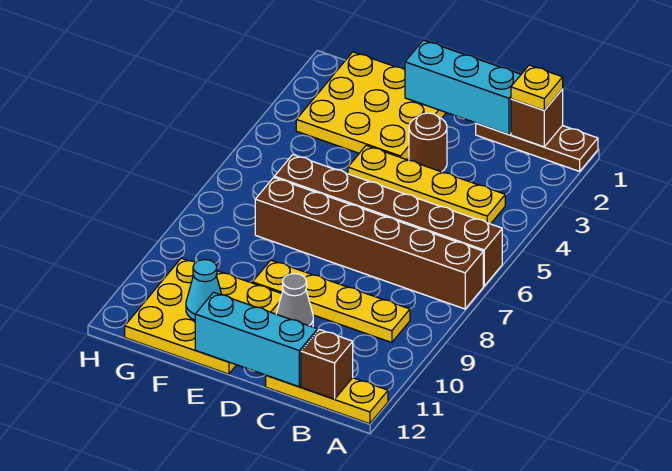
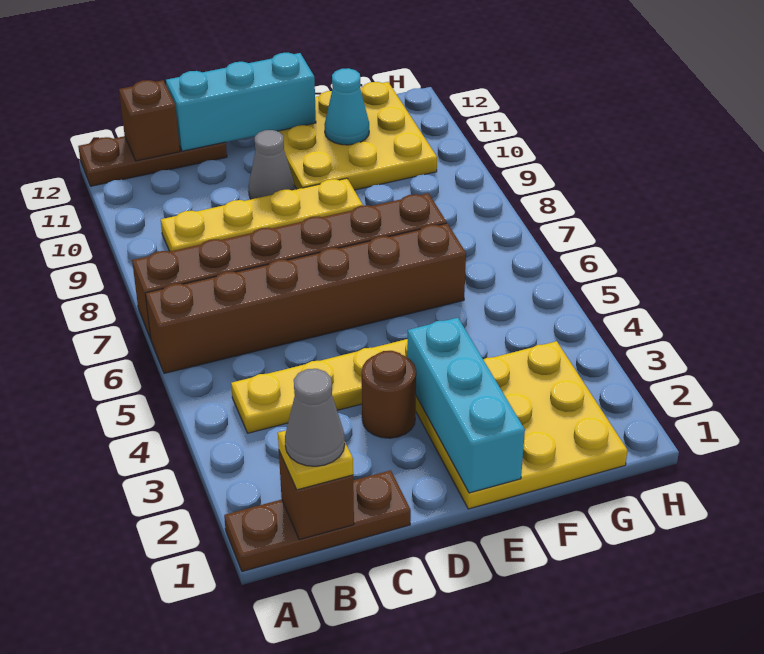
yellow 1x3 plate [266,375,388,424] -> brown 1x3 plate [78,136,227,186]
none -> grey 1x1 cone [285,369,345,466]
cyan 1x3 brick [405,40,521,135] -> cyan 1x3 brick turned to [407,318,525,493]

